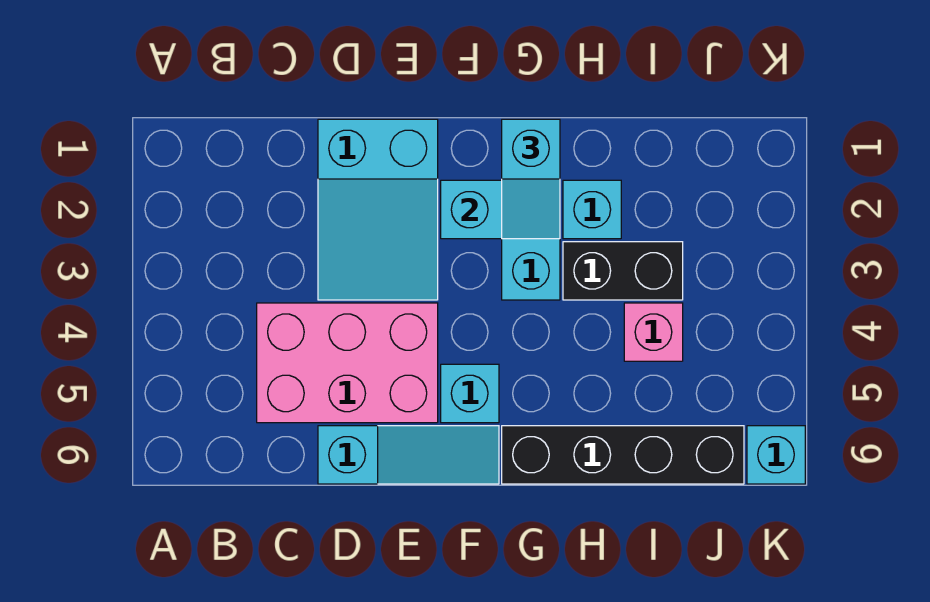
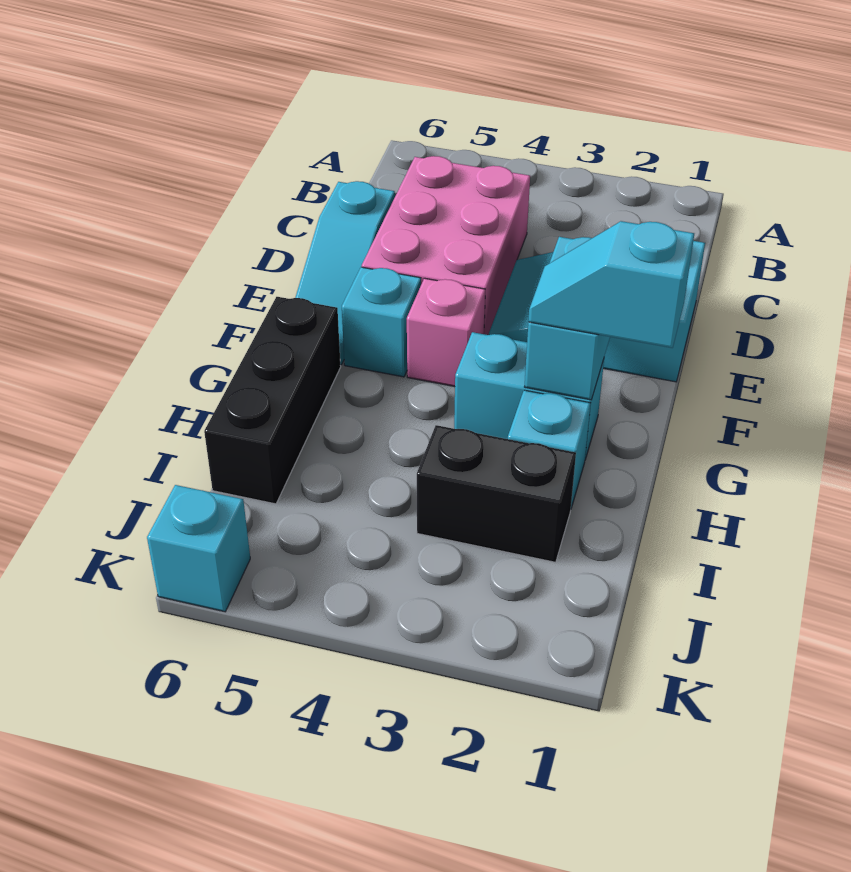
black 1x4 brick [502,426,744,484] -> black 1x3 brick [204,297,341,504]
black 1x2 brick [563,242,683,300] -> black 1x2 brick turned to [417,425,576,562]
pink 1x1 brick [624,303,683,361] -> pink 1x1 brick moved to [407,278,485,387]

